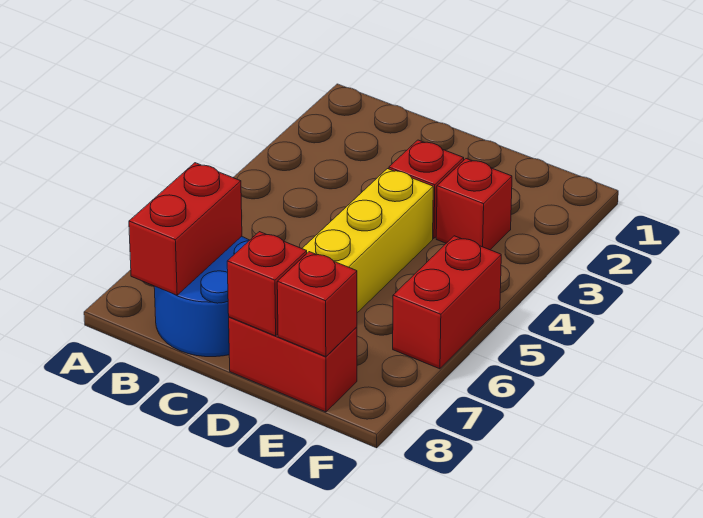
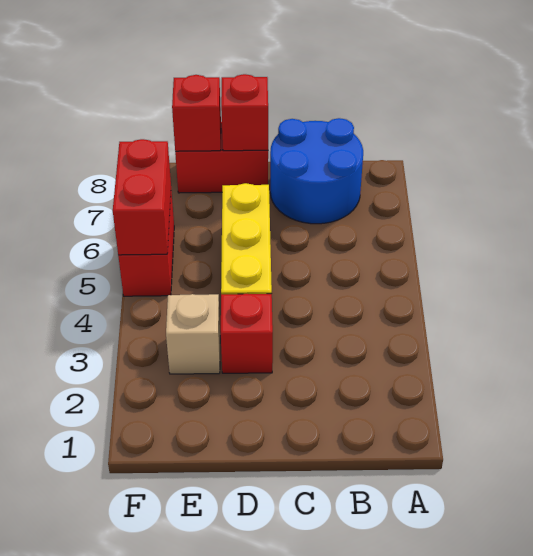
red 1x2 brick [129,163,242,295] -> red 1x2 brick moved to [113,139,171,255]
red 1x1 brick [436,159,512,250] -> tan 1x1 brick [166,294,220,374]

